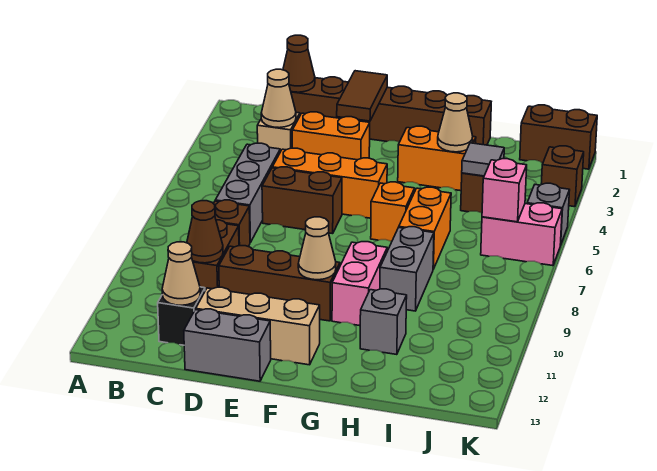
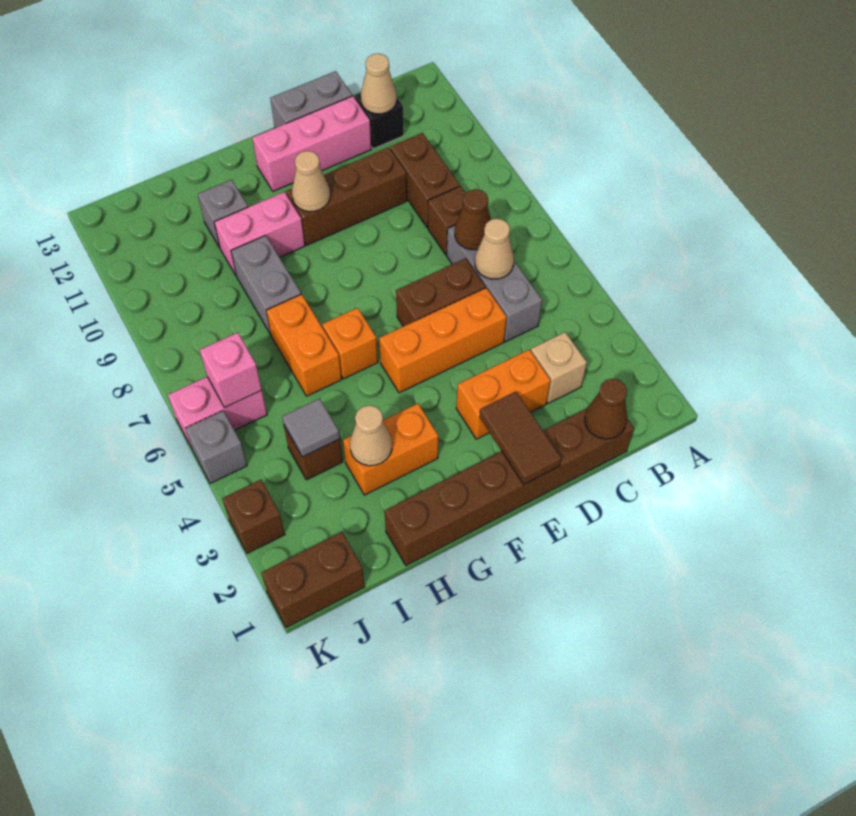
tan 1x1 cone [261,69,296,128] -> tan 1x1 cone moved to [475,219,514,279]
brown 1x1 cone [187,201,223,263] -> brown 1x1 cone moved to [455,189,491,250]
tan 1x3 brick [196,287,320,365] -> pink 1x3 brick [252,96,371,191]
pink 1x2 brick [332,242,387,326] -> pink 1x2 brick turned to [214,192,305,276]

